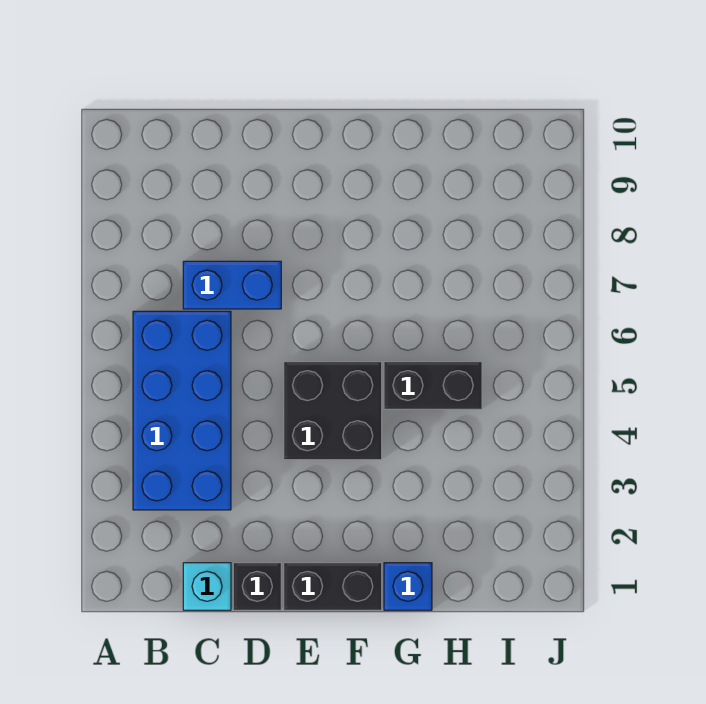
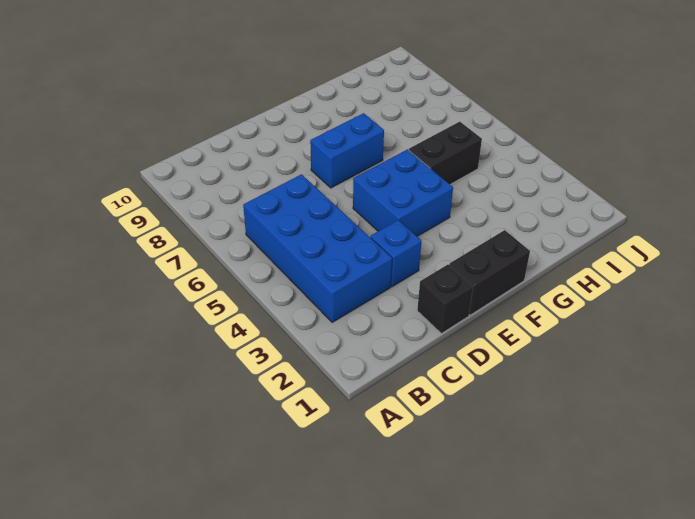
cyan 1x1 brick [183,563,231,610] -> none
blue 1x2 brick [183,261,281,309] -> blue 1x2 brick moved to [310,113,384,188]
black 2x2 brick [284,362,382,460] -> blue 2x2 brick [353,149,453,236]
blue 1x1 brick [384,563,432,610] -> blue 1x1 brick moved to [370,220,421,287]

